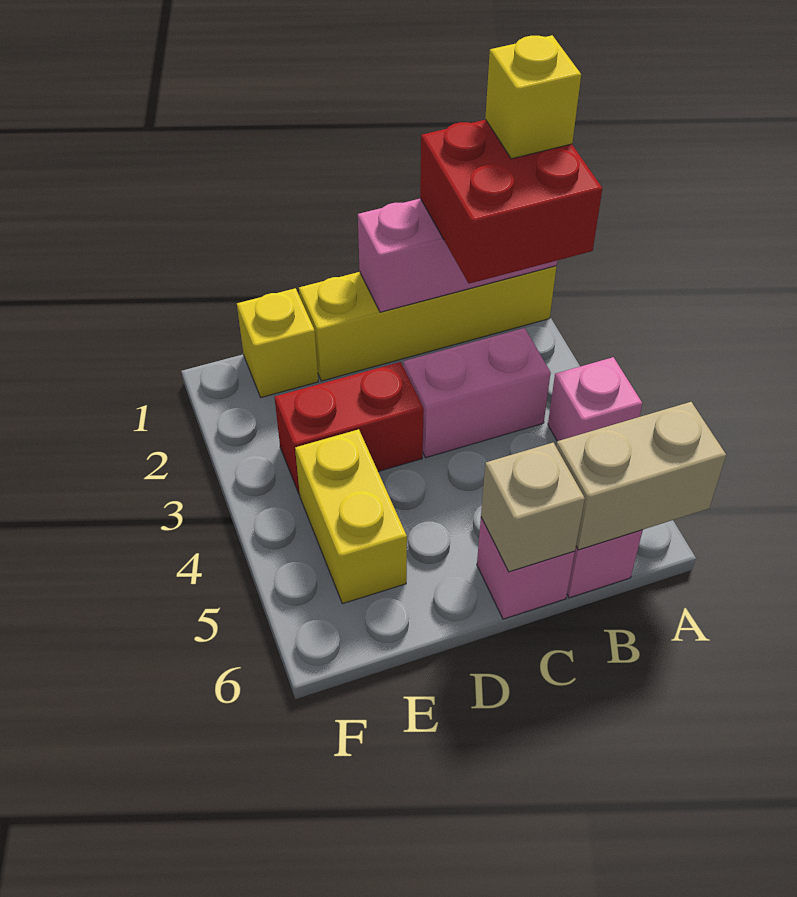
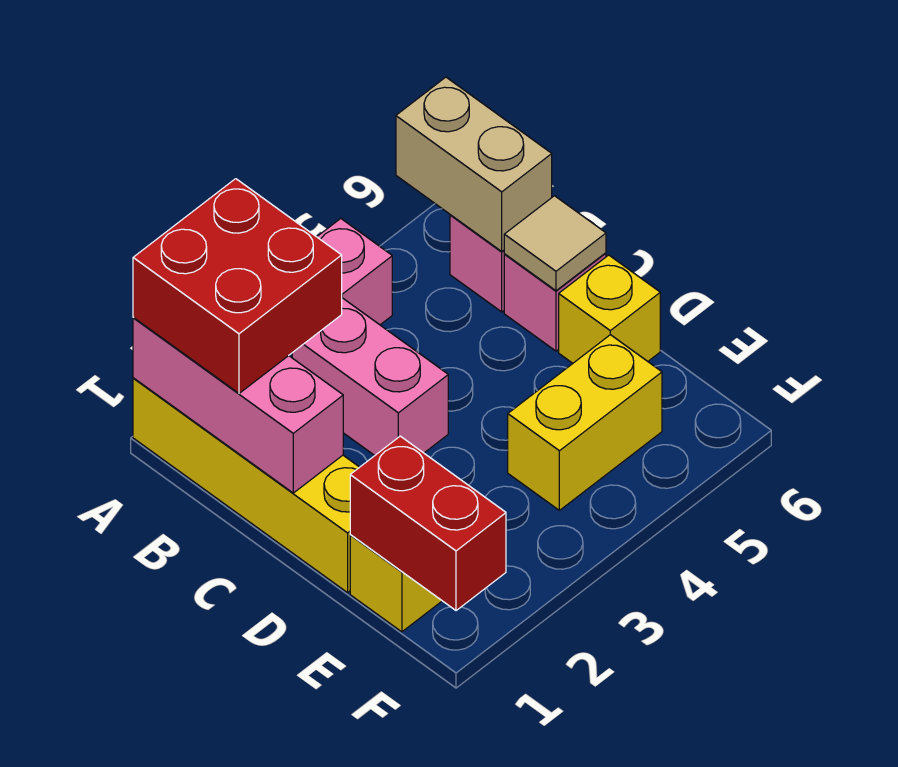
yellow 1x1 brick [485,35,581,159] -> yellow 1x1 brick moved to [559,255,660,363]
tan 1x1 brick [481,443,585,572] -> tan 1x1 tile [504,196,606,291]
red 1x2 brick [275,362,424,495] -> red 1x2 brick moved to [350,436,506,611]

